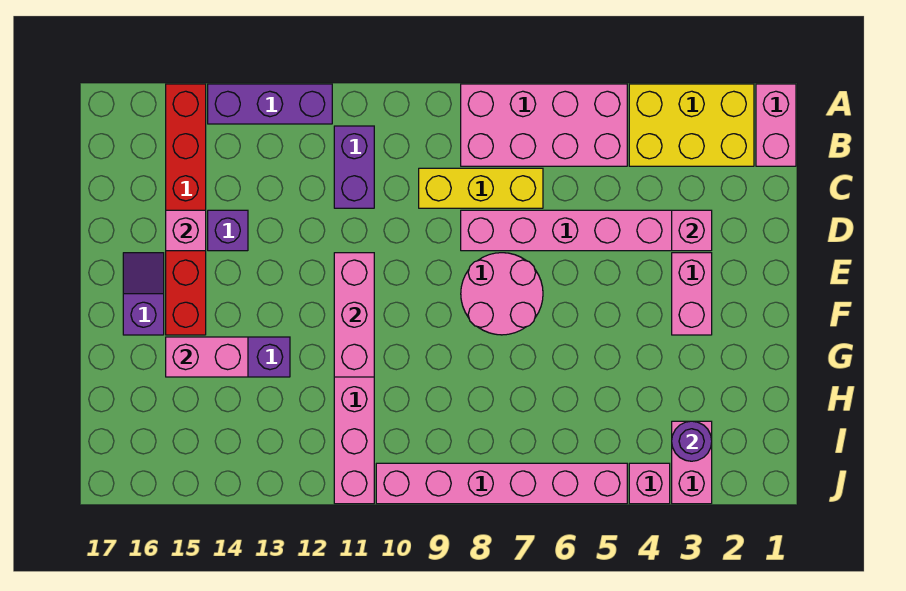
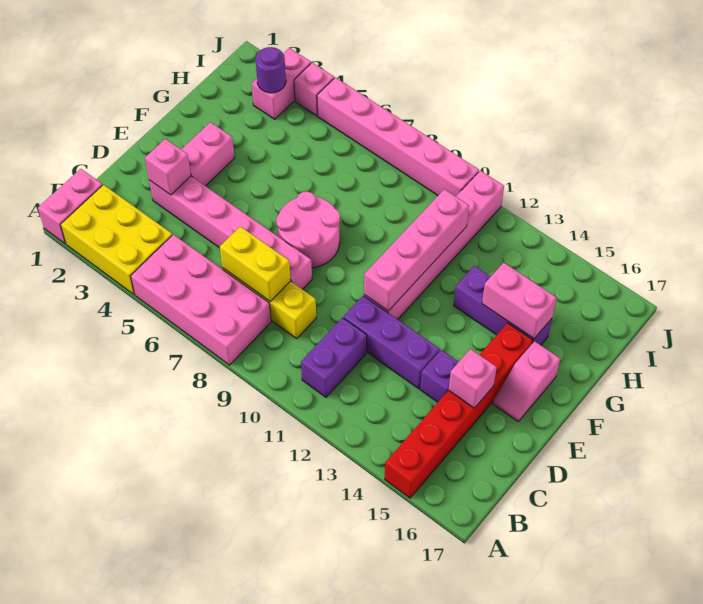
purple 1x3 brick [208,84,332,124] -> purple 1x3 brick moved to [343,296,440,389]
none -> yellow 1x2 brick [220,226,291,302]
pink 1x3 brick [334,253,374,377] -> pink 1x4 brick [364,189,469,311]
purple 1x2 slope [123,253,164,335] -> pink 1x2 slope [493,341,560,421]

